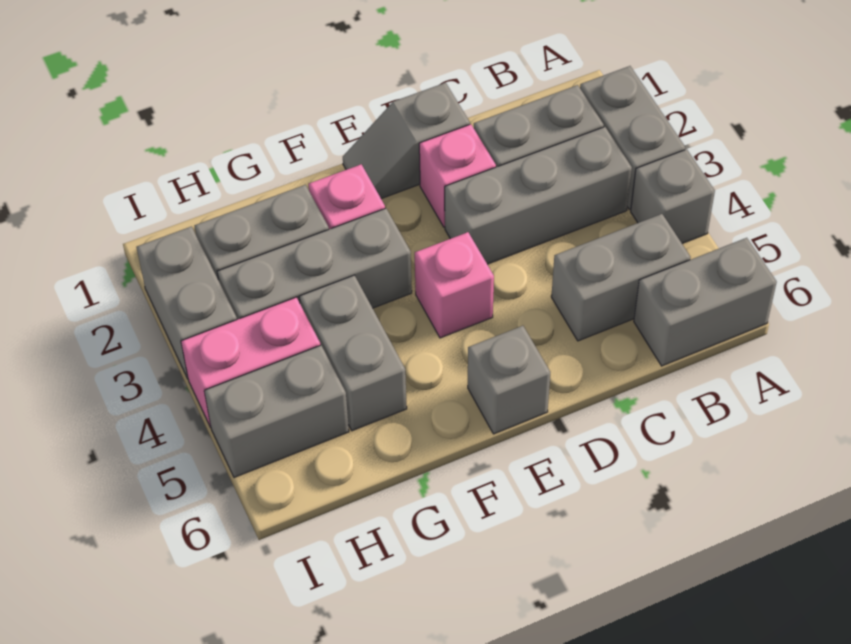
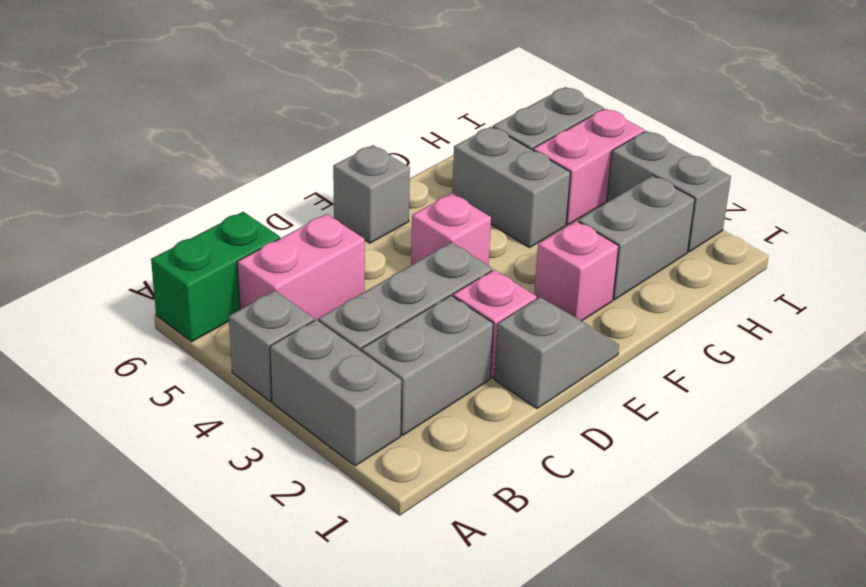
grey 1x2 brick [634,238,777,366] -> green 1x2 brick [151,212,280,342]
grey 1x2 brick [551,214,691,341] -> pink 1x2 brick [237,214,365,321]
grey 1x3 brick [217,208,412,319] -> none

